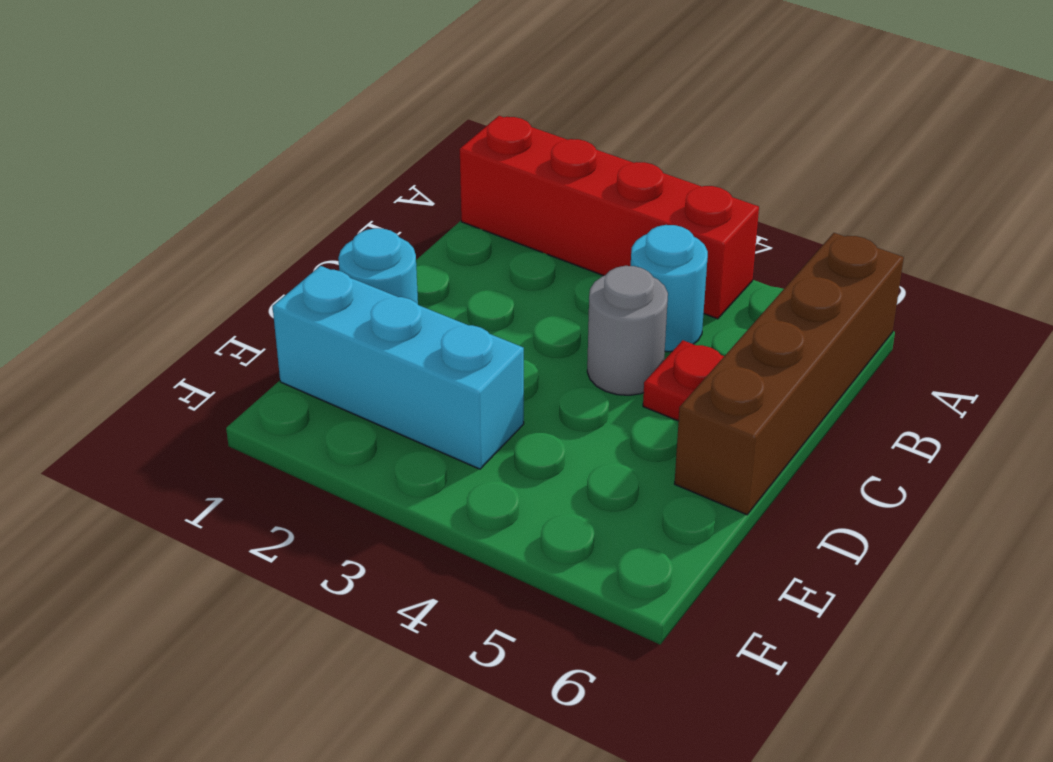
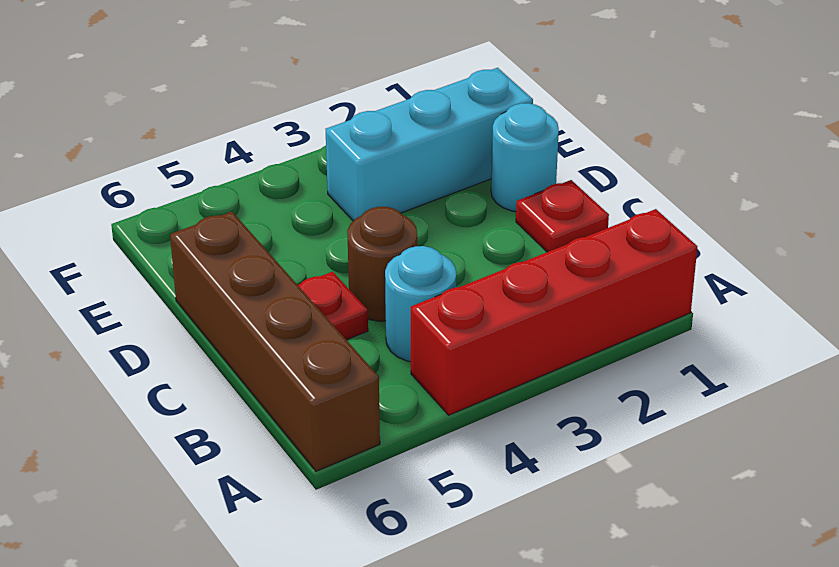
none -> red 1x1 plate [516,180,609,252]
grey 1x1 round brick [587,266,668,395] -> brown 1x1 round brick [347,207,417,321]

